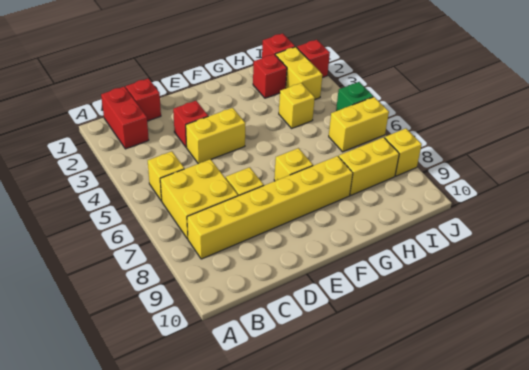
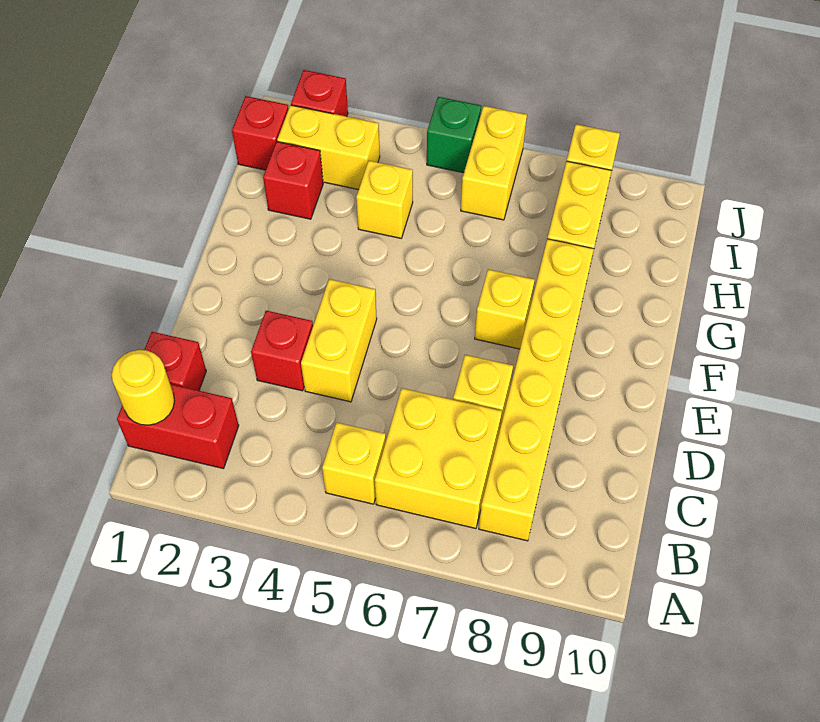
none -> yellow 1x1 round brick [112,350,174,425]

